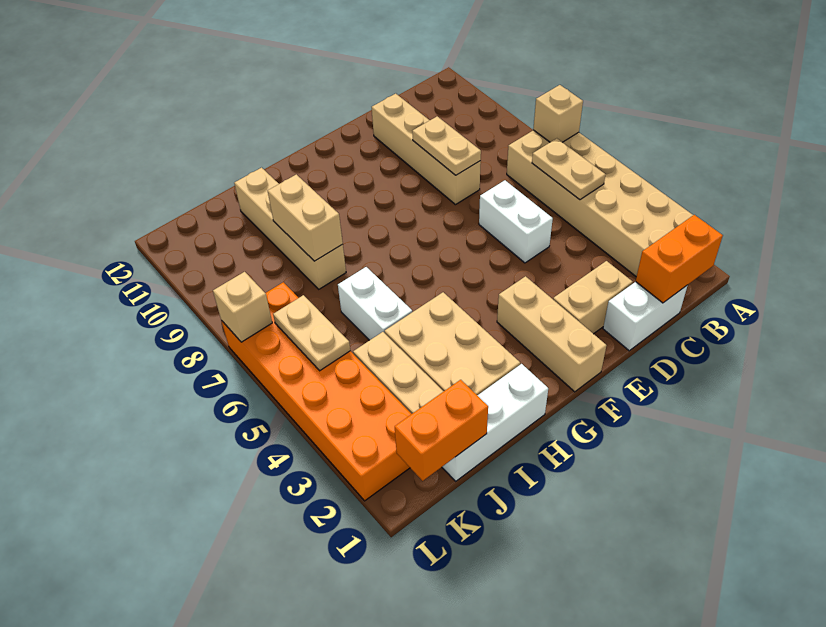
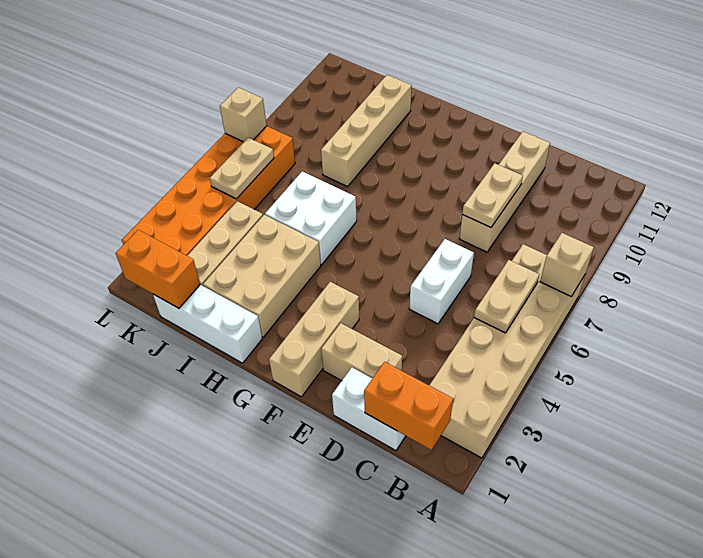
white 1x2 brick [338,267,412,340] -> white 2x2 brick [265,171,357,265]
tan 1x2 brick [268,174,343,261] -> none

